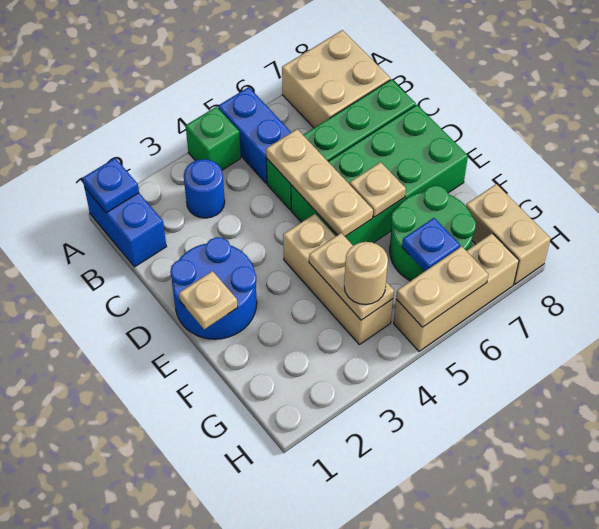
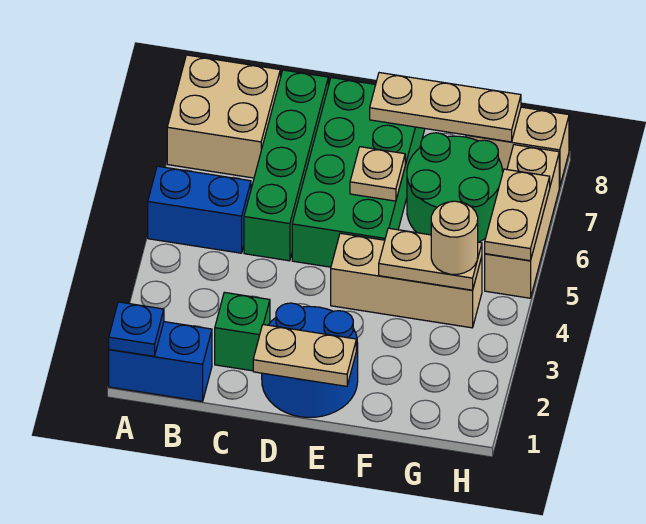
green 1x1 brick [186,107,241,170] -> green 1x1 brick moved to [215,292,270,371]
blue 1x1 round brick [184,159,225,218] -> none
tan 1x3 plate [266,129,373,236] -> tan 1x3 plate moved to [370,73,521,142]
tan 1x1 plate [179,271,238,329] -> tan 1x2 plate [253,325,356,386]
blue 1x1 plate [402,218,460,271] -> none

